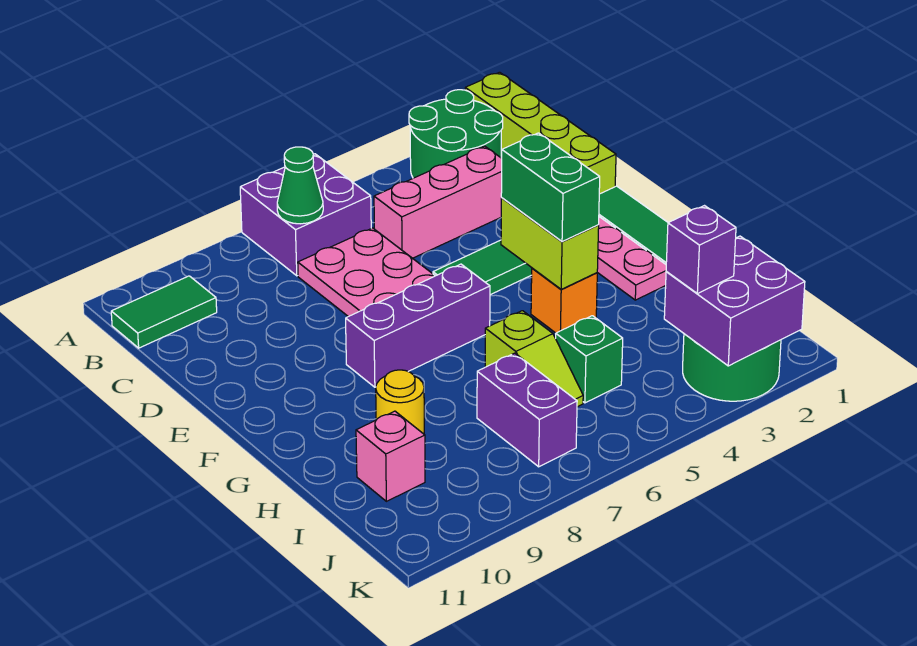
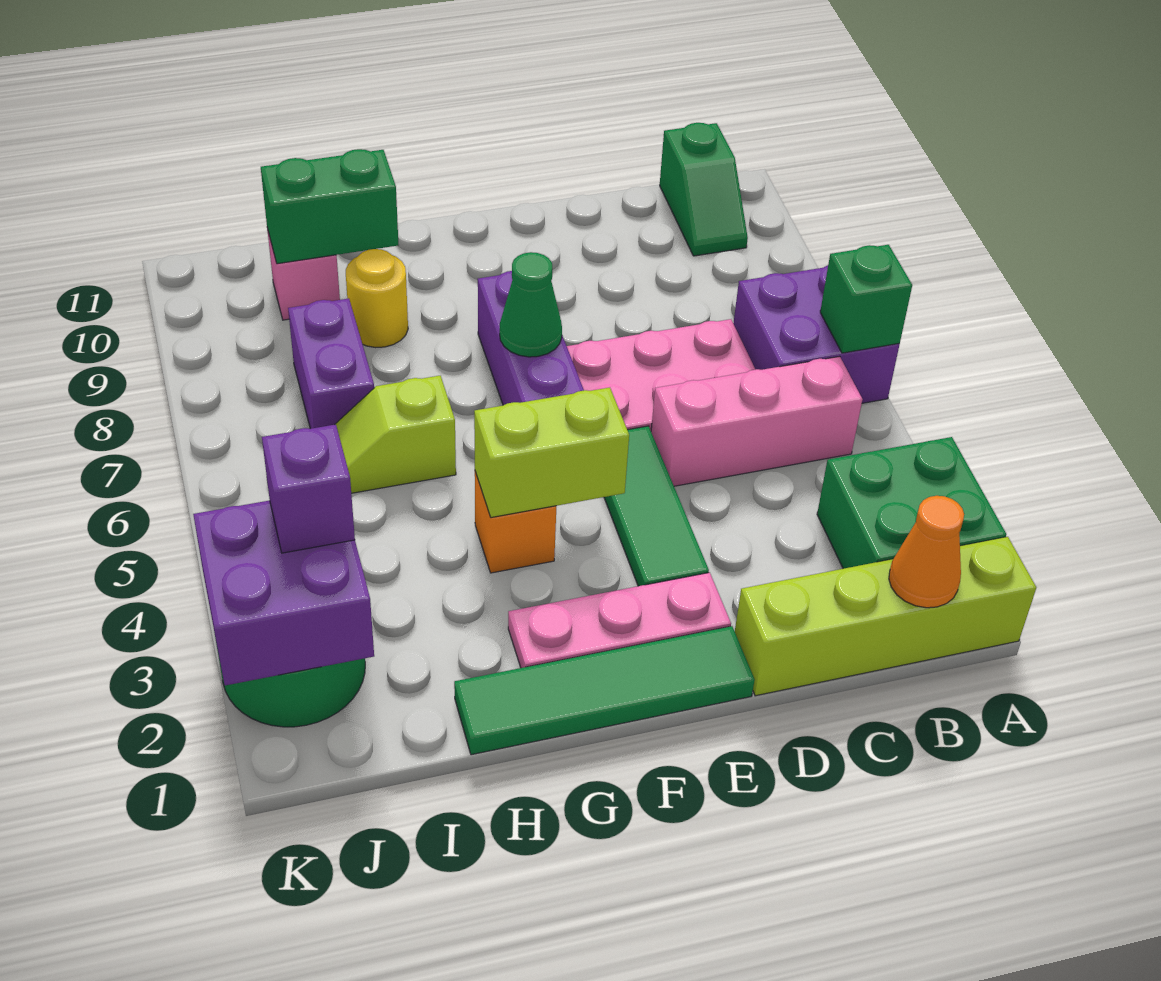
green 2x2 round brick [409,90,503,178] -> green 2x2 brick [817,437,1006,569]
none -> orange 1x1 cone [889,496,964,608]
green 1x1 cone [277,147,323,224] -> green 1x1 cone moved to [500,252,562,357]
green 1x2 tile [111,276,217,348] -> green 1x2 slope [660,123,748,256]
pink 1x3 brick [374,146,502,258] -> pink 1x3 brick turned to [651,356,862,486]
green 1x2 brick [501,133,600,242] -> green 1x2 brick moved to [261,149,398,264]
green 1x1 brick [556,316,623,403] -> green 1x1 brick moved to [820,245,912,353]
purple 1x2 brick [477,353,577,467] -> purple 1x2 brick turned to [288,299,374,429]

